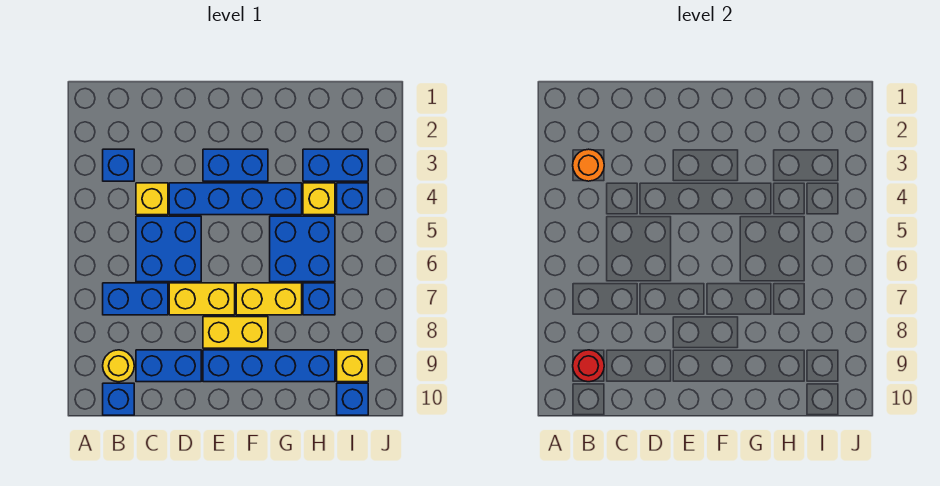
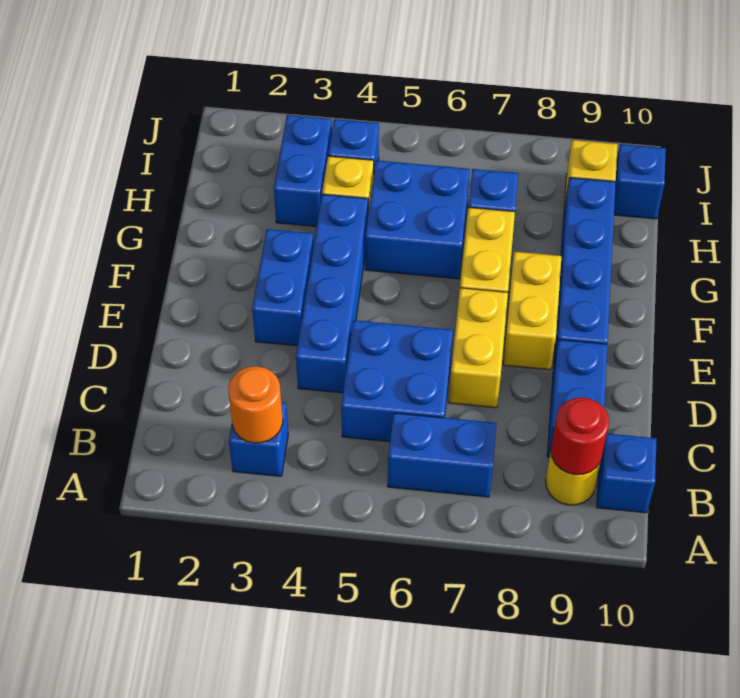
blue 1x2 brick [103,283,168,315] -> blue 1x2 brick turned to [388,413,497,497]
yellow 1x1 brick [136,183,168,215] -> none

